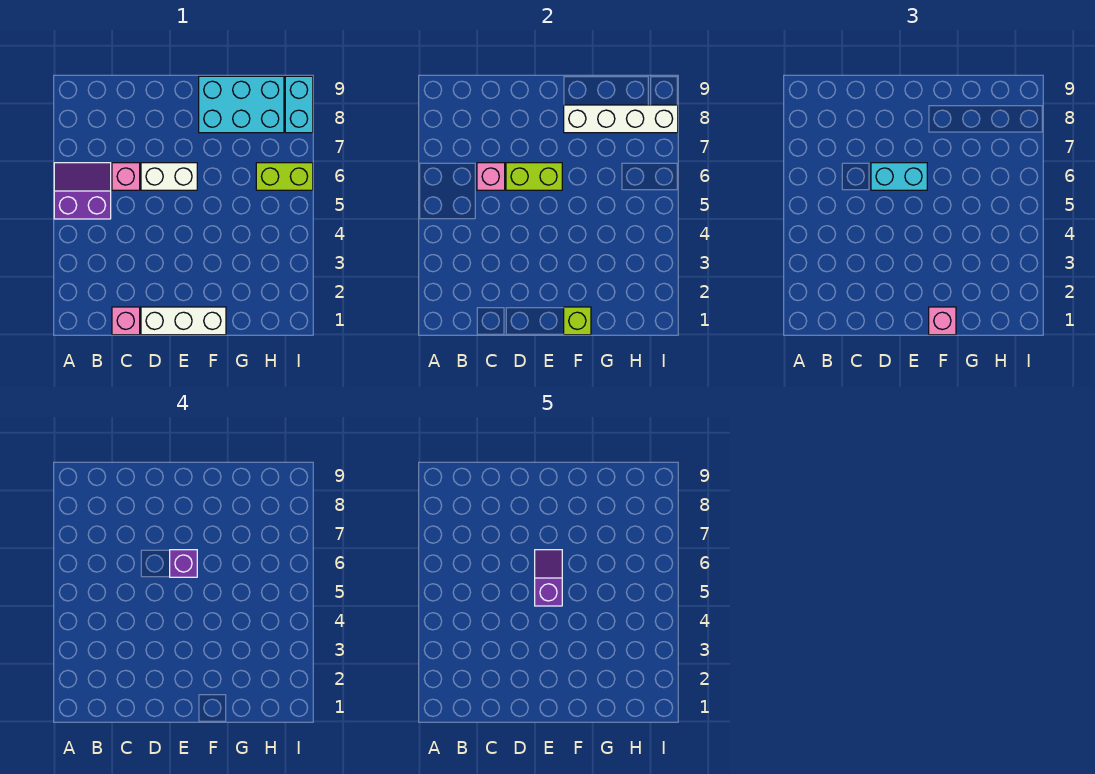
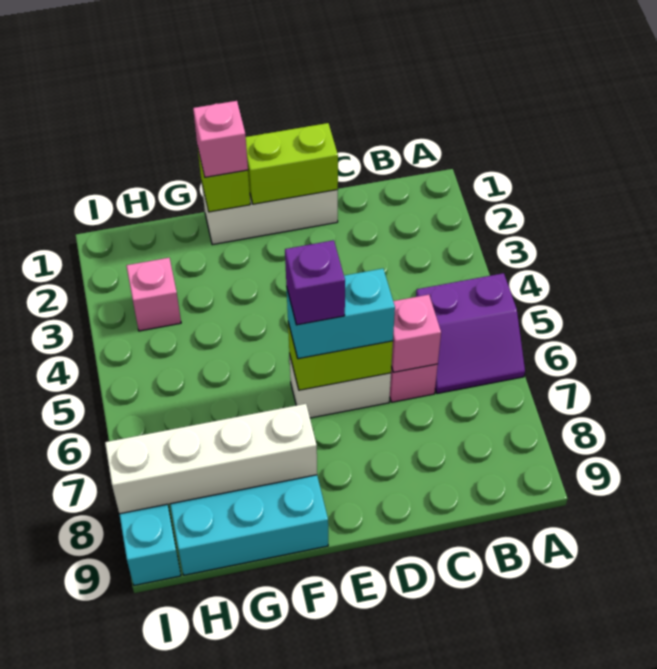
pink 1x1 brick [112,307,140,335] -> pink 1x1 brick moved to [126,258,181,331]
purple 1x2 slope [535,550,562,606] -> none
lime 1x2 brick [256,163,313,190] -> lime 1x2 brick moved to [246,123,338,204]

